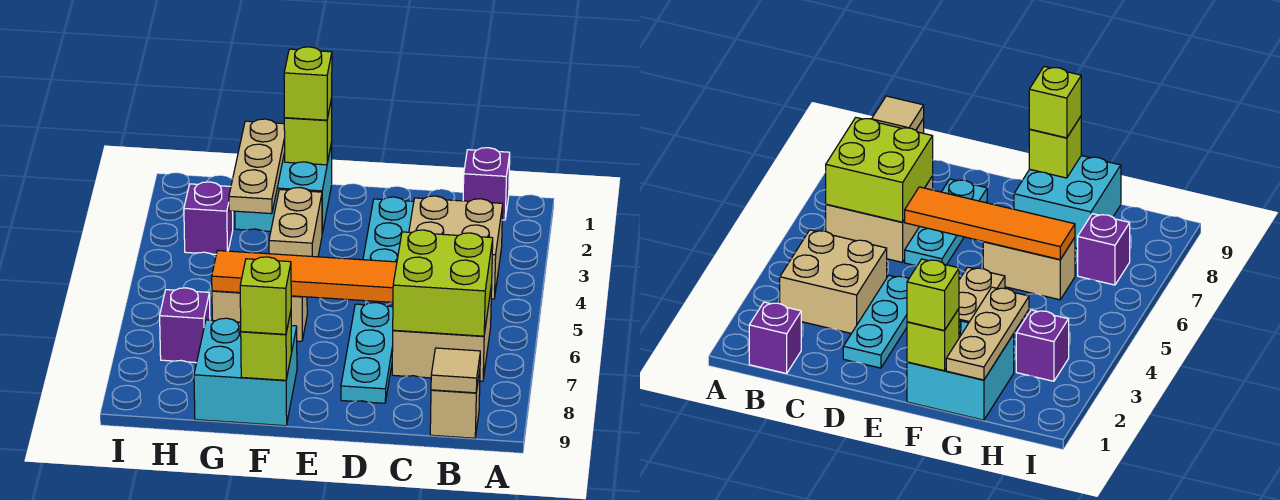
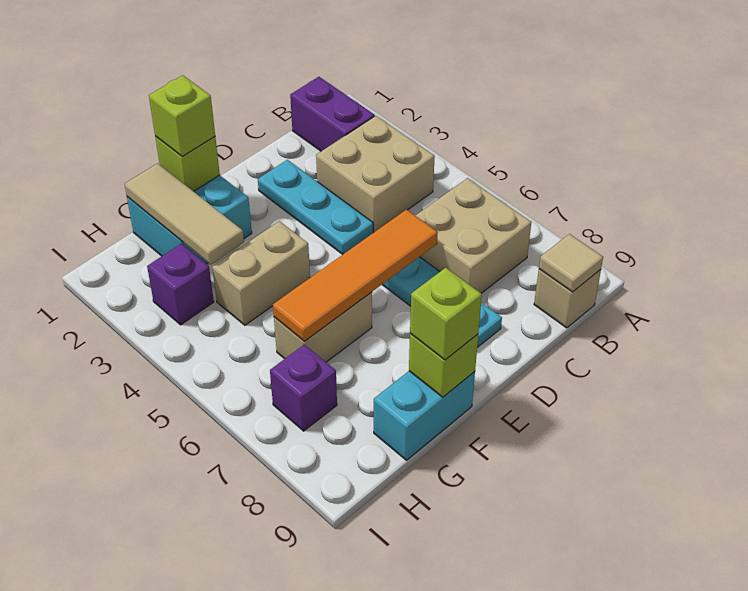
purple 1x1 brick [463,148,510,220] -> purple 1x2 brick [290,77,375,151]
lime 2x2 brick [393,230,493,336] -> none
tan 1x2 brick [269,188,322,257] -> tan 1x2 brick turned to [212,221,310,325]
cyan 2x2 brick [194,318,297,426] -> cyan 1x2 brick [374,371,475,460]
tan 1x3 plate [229,119,285,214] -> tan 1x3 tile [124,163,244,265]

